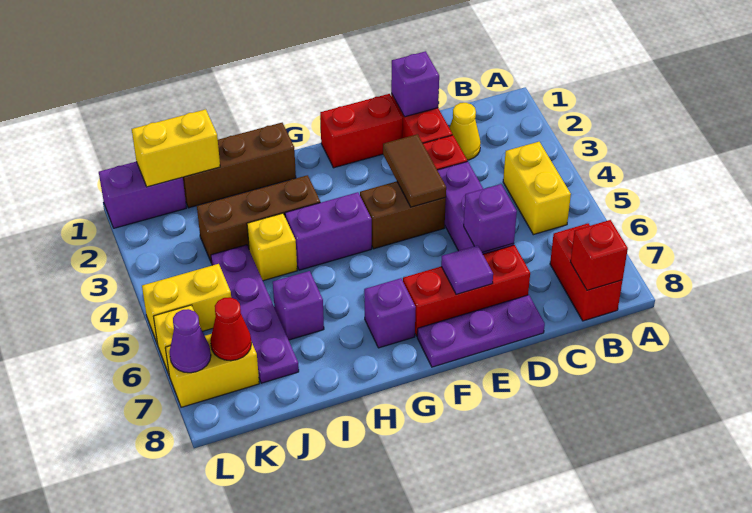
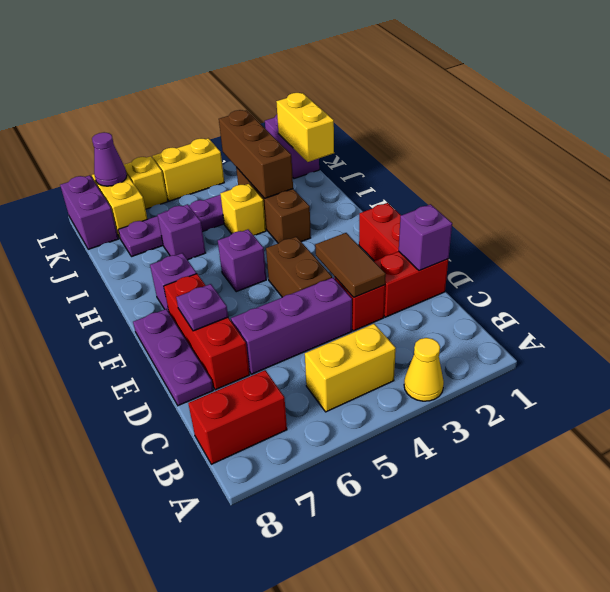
red 1x1 brick [571,220,628,290] -> none
yellow 1x1 cone [450,103,481,160] -> yellow 1x1 cone moved to [404,338,444,401]
purple 1x1 brick [464,184,517,252] -> purple 1x1 brick moved to [218,230,266,292]
brown 1x2 tile [383,134,446,207] -> brown 1x2 tile turned to [315,233,386,297]
purple 1x1 tile [441,245,493,295] -> purple 1x1 plate [176,284,228,331]
purple 1x2 brick [285,192,372,270] -> purple 1x2 brick moved to [60,175,118,249]
brown 1x3 brick [182,123,296,208] -> brown 1x3 brick moved to [219,110,293,198]
yellow 1x2 brick [142,264,231,342] -> yellow 1x2 brick turned to [152,138,224,201]
red 1x1 cone [210,297,251,361] -> none

